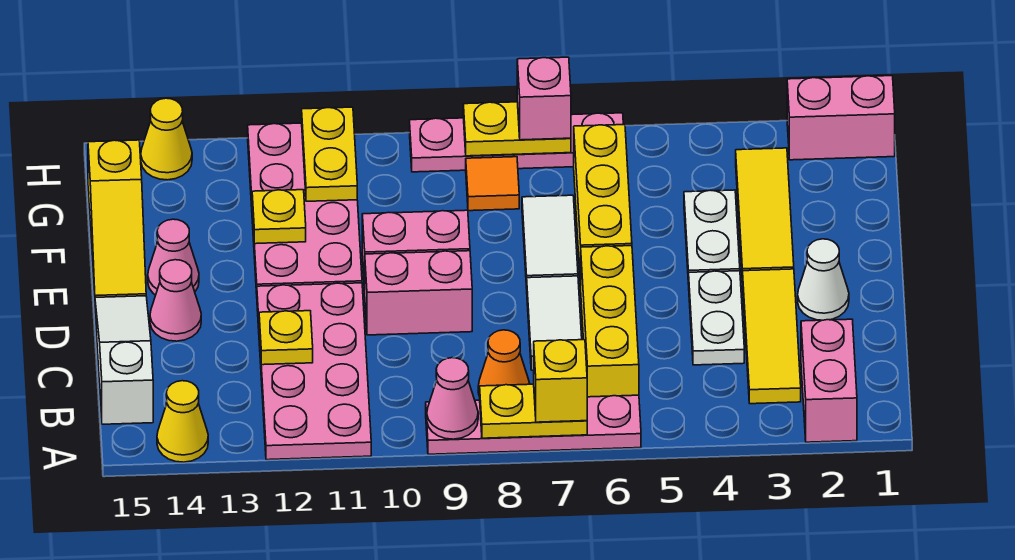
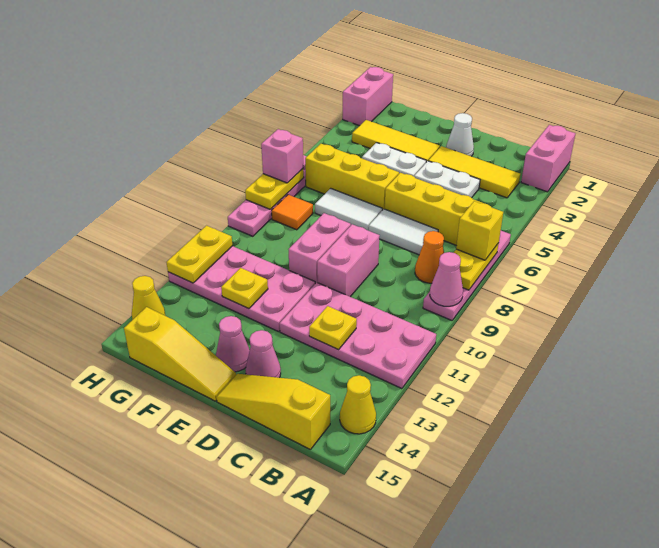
pink 1x2 brick [801,319,857,442] -> pink 1x2 brick turned to [521,125,575,192]
white 1x3 slope [95,296,153,424] -> yellow 1x3 slope [216,374,330,450]
yellow 1x2 plate [302,107,357,201] -> yellow 1x2 plate turned to [166,226,232,283]

